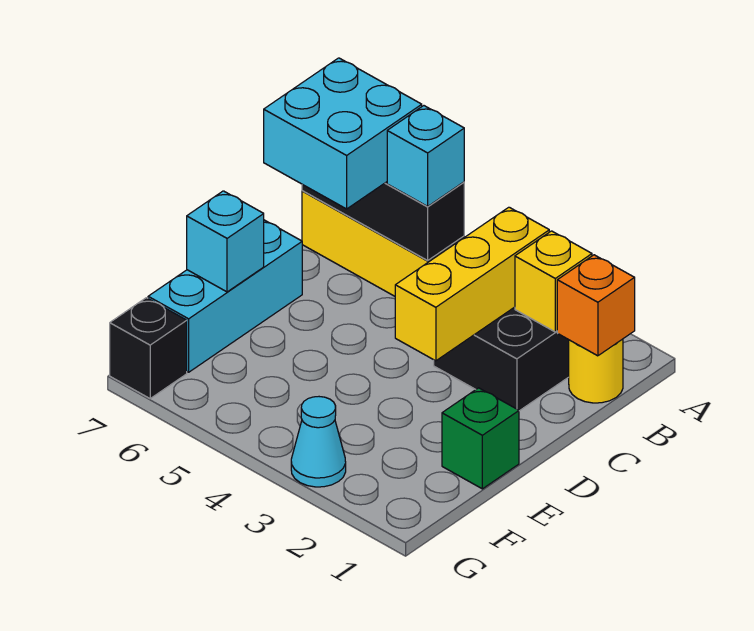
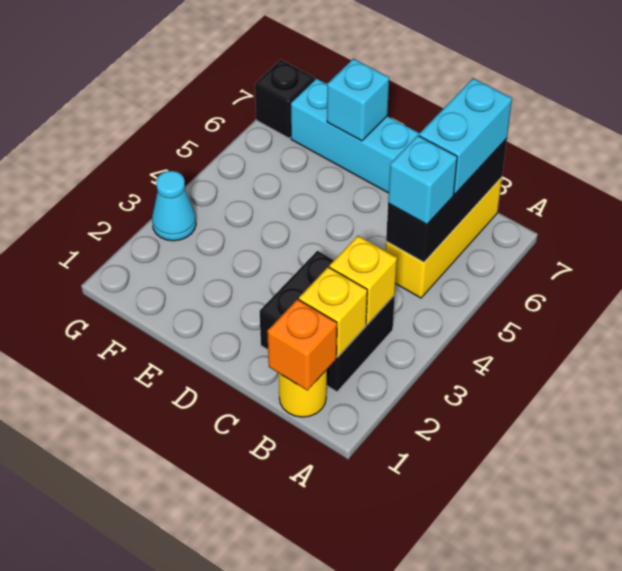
yellow 1x3 brick [395,207,549,361] -> yellow 1x1 brick [329,236,397,325]
cyan 2x2 brick [264,58,422,209] -> cyan 1x2 brick [419,78,512,194]
green 1x1 brick [442,388,519,489] -> none

